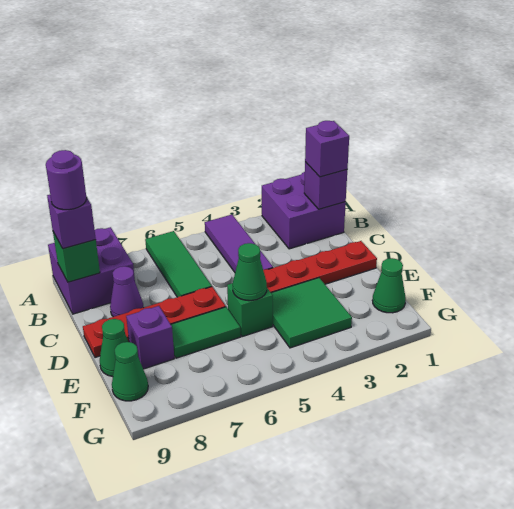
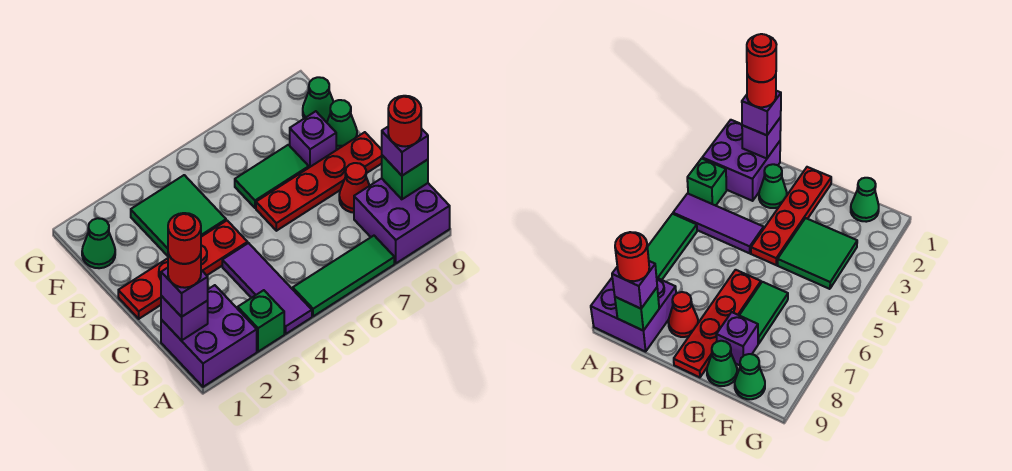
green 1x3 tile [145,231,212,297] -> green 1x3 tile turned to [293,236,394,316]
none -> red 1x1 round brick [168,254,201,288]
none -> red 1x1 round brick [168,213,201,264]
purple 1x1 round brick [46,150,87,210] -> red 1x1 round brick [388,96,421,147]
purple 1x1 cone [110,266,144,317] -> red 1x1 cone [339,163,370,213]
green 1x1 brick [227,283,273,337] -> green 1x1 brick moved to [238,290,284,352]
green 1x1 cone [233,243,267,301] -> green 1x1 cone moved to [759,164,787,208]

